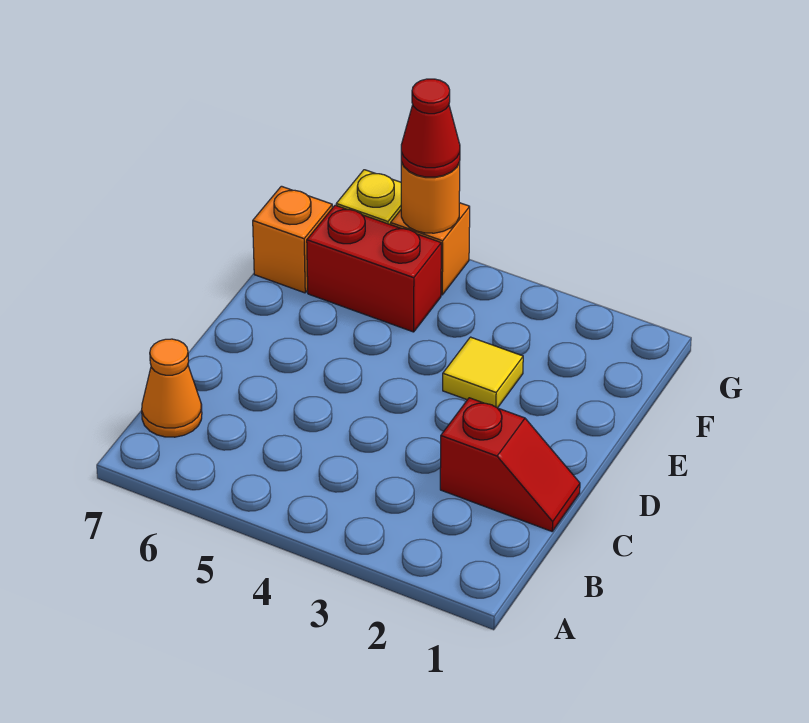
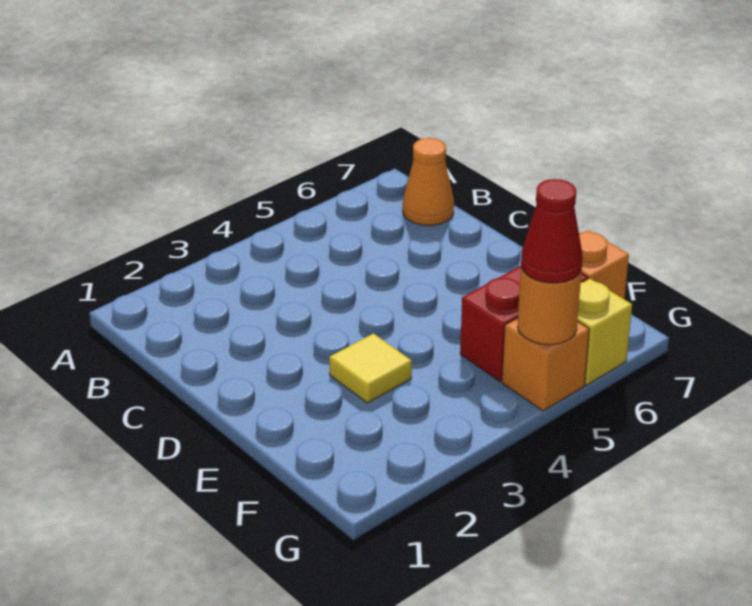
red 1x2 slope [440,398,580,531] -> none

